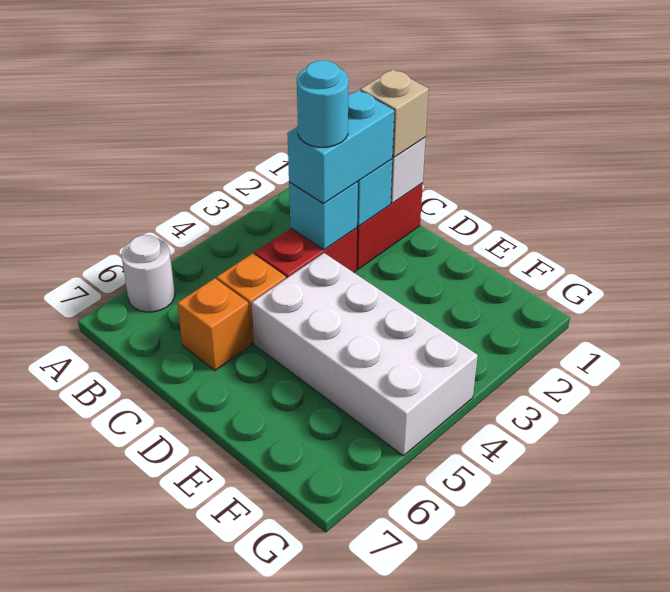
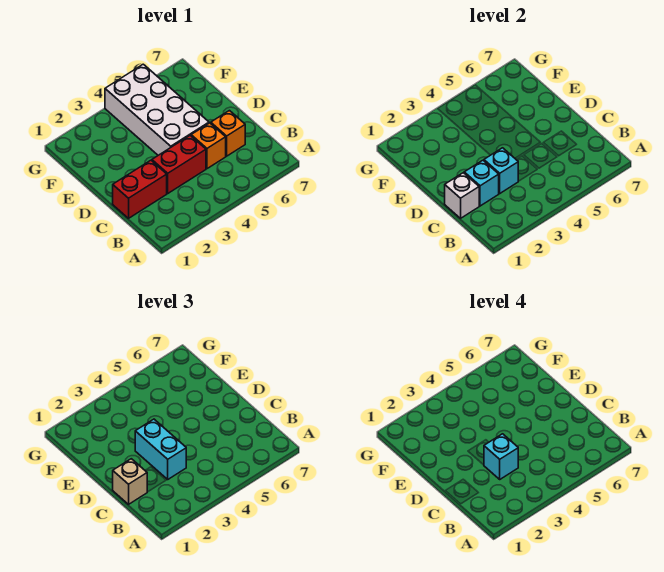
white 1x1 round brick [121,235,175,312] -> none
cyan 1x2 brick [287,90,394,203] -> cyan 1x2 brick turned to [135,419,186,479]
cyan 1x1 round brick [297,60,348,147] -> cyan 1x1 brick [484,434,518,479]

